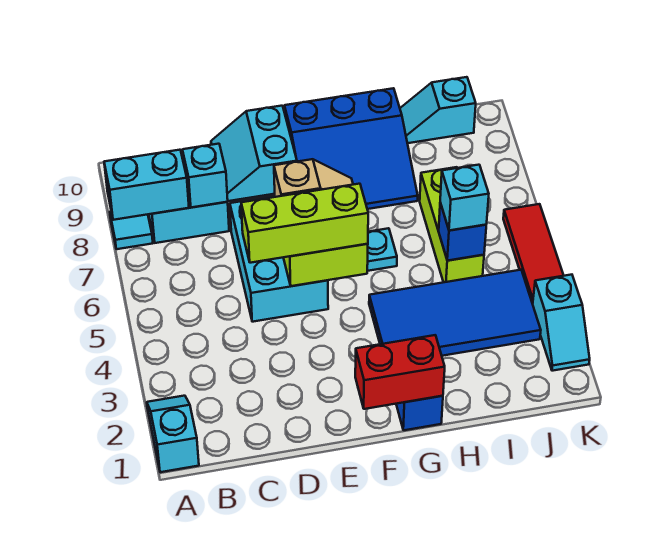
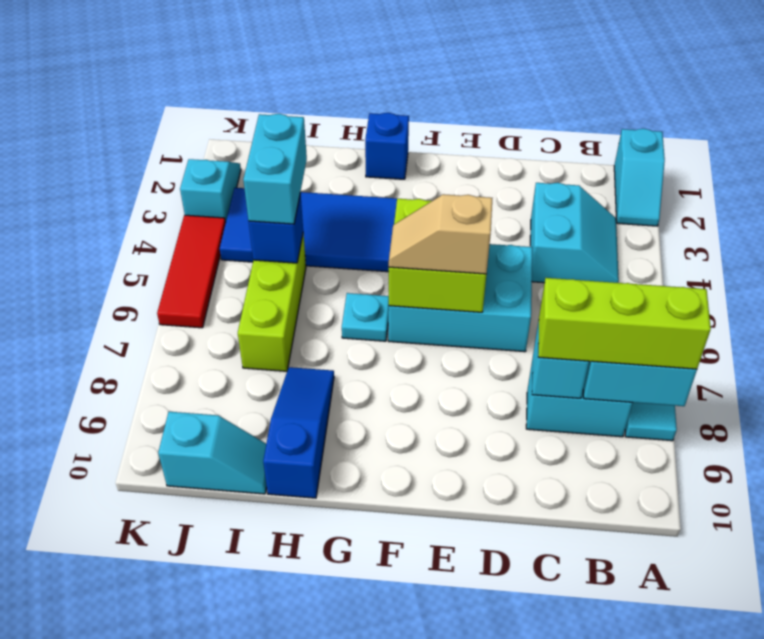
cyan 2x3 brick [230,196,328,322] -> cyan 2x3 brick turned to [388,244,532,352]
lime 1x3 brick [241,184,368,263] -> lime 1x3 brick moved to [538,278,711,369]
cyan 2x2 slope [211,106,297,201] -> cyan 2x2 slope moved to [530,183,619,283]
red 1x2 brick [355,335,445,409] -> none
blue 3x3 slope [284,88,418,209] -> blue 1x3 slope [263,367,334,498]
cyan 1x1 brick [440,165,489,231] -> cyan 1x2 brick [243,114,307,224]

